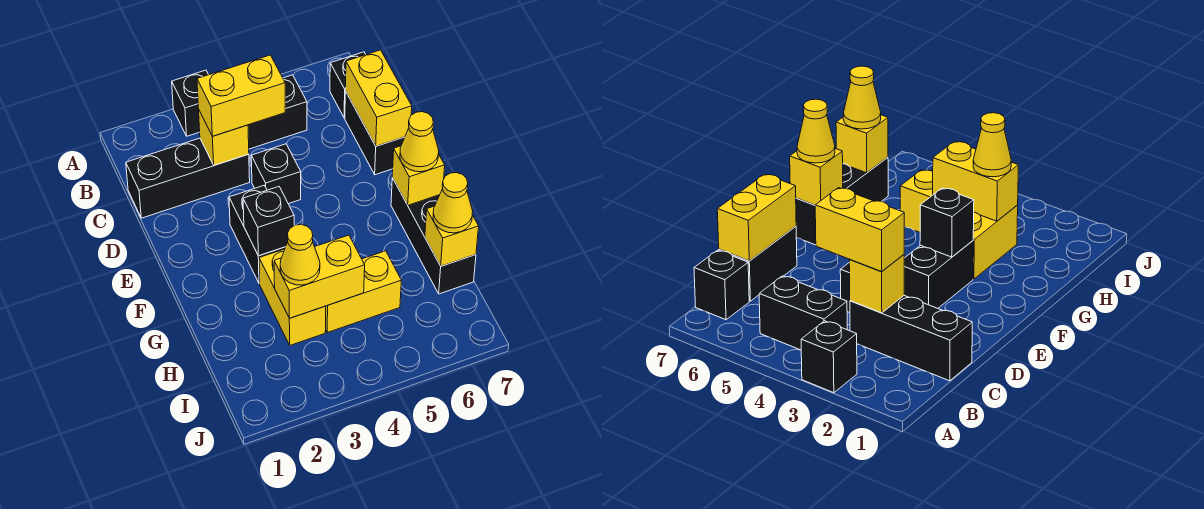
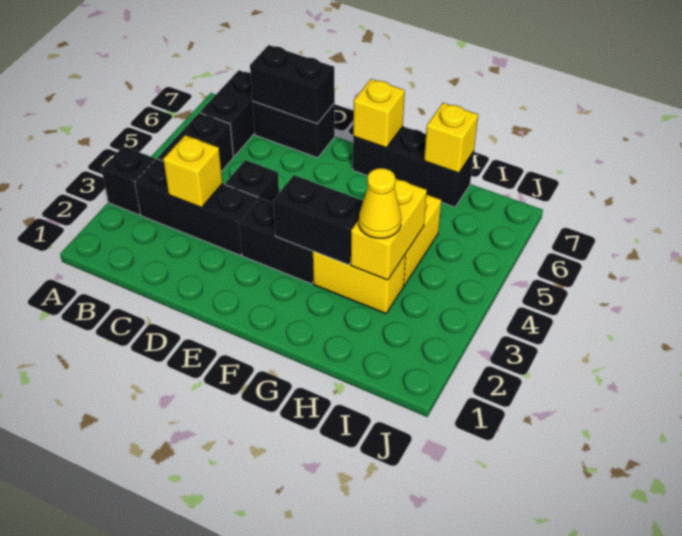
black 1x1 brick [330,52,366,118] -> black 1x2 brick [200,70,255,156]
black 1x3 brick [126,138,250,218] -> black 1x3 brick turned to [135,159,258,255]
yellow 1x2 brick [197,55,285,136] -> none
yellow 1x2 brick [345,50,412,146] -> black 1x2 brick [250,45,335,123]
black 1x1 brick [243,187,294,256] -> black 1x2 brick [273,175,363,265]
yellow 1x1 cone [400,112,439,172] -> none
yellow 1x1 cone [433,173,473,233] -> none

